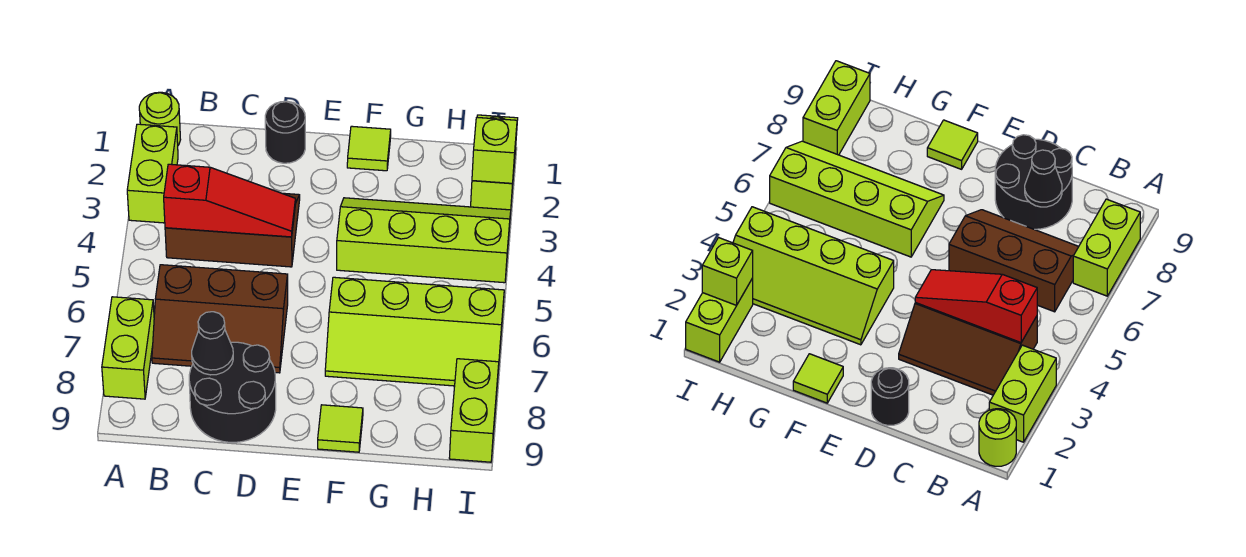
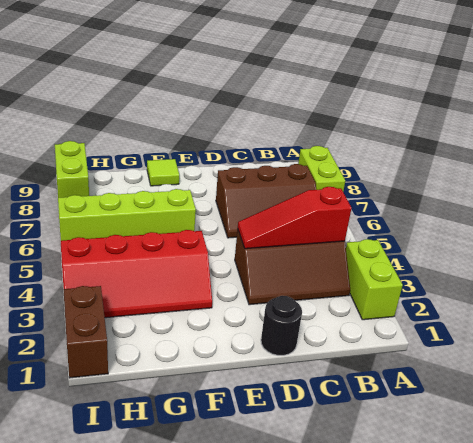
lime 1x1 round brick [139,92,181,145] -> none
brown 2x3 slope [152,265,288,373] -> brown 2x3 slope turned to [216,164,316,238]
black 2x2 round brick [189,342,276,442] -> none
black 1x1 cone [192,312,233,375] -> none
lime 1x1 tile [347,126,391,171] -> none
lime 2x4 slope [337,198,511,283] -> red 2x4 slope [61,230,212,318]
lime 1x2 brick [471,115,518,210] -> brown 1x2 brick [63,286,108,378]
lime 1x1 brick [472,117,517,183] -> none

